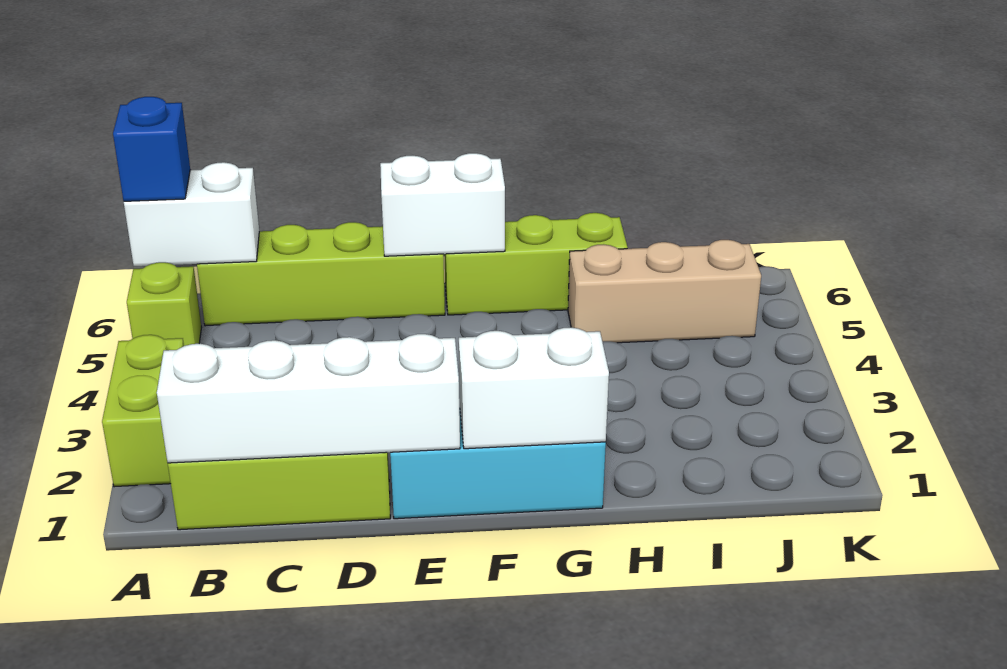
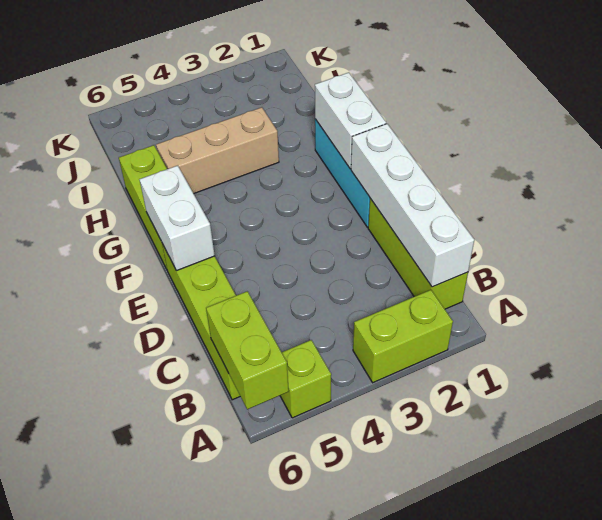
white 1x2 brick [124,162,259,266] -> lime 1x2 brick [206,291,289,409]
blue 1x1 brick [113,97,190,201] -> none
tan 1x3 brick [568,240,761,343] -> tan 1x3 brick turned to [156,107,279,194]

